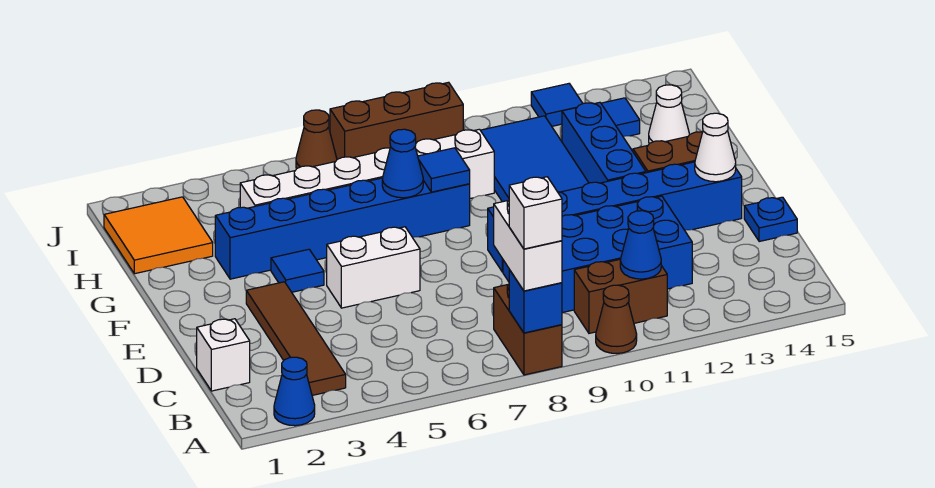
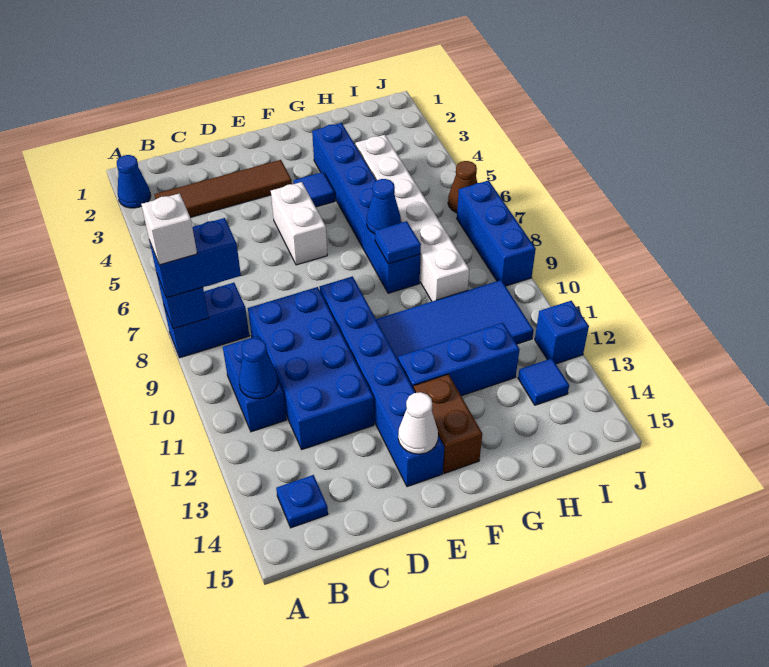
brown 1x2 brick [494,284,562,375] -> blue 1x2 brick [164,283,249,358]
white 1x2 brick [494,200,562,291] -> blue 1x2 brick [150,218,241,298]
brown 1x1 cone [596,285,637,353] -> none
brown 1x2 brick [574,259,667,333] -> blue 1x2 brick [223,336,286,432]
white 1x1 brick [197,319,250,391] -> none
blue 1x1 plate [744,197,797,242] -> blue 1x1 plate moved to [276,475,328,528]
orange 2x2 tile [104,197,213,274] -> none
white 1x1 cone [649,85,689,144] -> none
brown 1x3 brick [330,82,463,159] -> blue 1x3 brick [457,181,536,286]
blue 1x1 tile [531,84,583,126] -> blue 1x1 brick [535,301,589,364]

